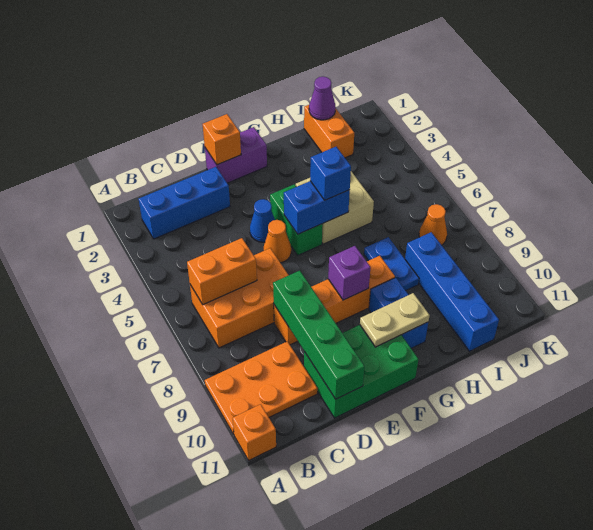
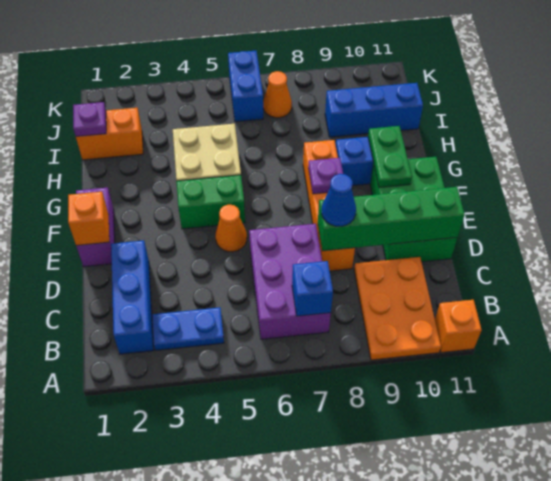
orange 2x3 brick [190,248,289,348] -> purple 2x3 brick [249,224,331,339]
orange 1x2 brick [187,238,257,305] -> none
blue 1x1 cone [250,199,275,242] -> blue 1x1 cone moved to [322,174,356,226]
blue 1x2 brick [284,181,350,234] -> blue 1x2 brick moved to [228,51,263,122]
purple 1x1 brick [328,246,371,300] -> purple 1x1 plate [308,158,343,194]
tan 1x2 plate [360,293,430,347] -> green 1x2 plate [368,126,412,188]
blue 1x1 brick [310,147,351,200] -> blue 1x1 brick moved to [292,261,333,316]
blue 1x2 plate [364,237,419,290] -> blue 1x2 plate moved to [152,307,224,350]
purple 1x1 cone [309,77,336,120] -> purple 1x1 plate [73,102,106,136]
blue 1x4 brick [405,232,499,351] -> blue 1x3 brick [325,83,423,137]

